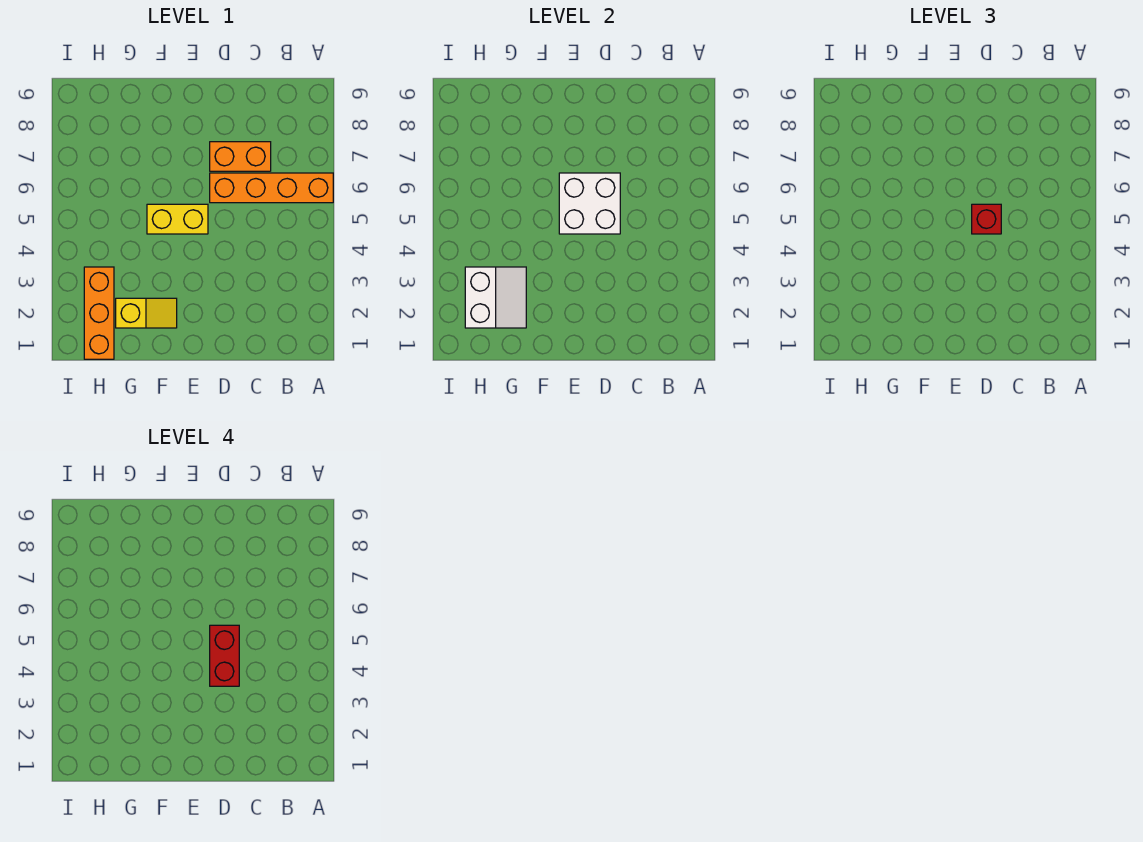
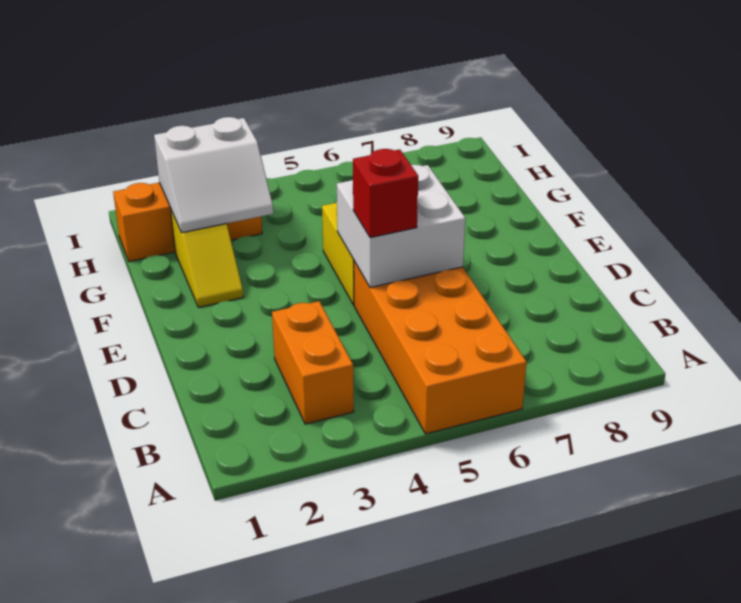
orange 1x4 brick [210,173,333,203] -> orange 2x4 brick [354,261,527,434]
orange 1x2 brick [210,142,271,171] -> orange 1x2 brick moved to [272,301,354,424]
red 1x2 brick [210,625,239,686] -> none

